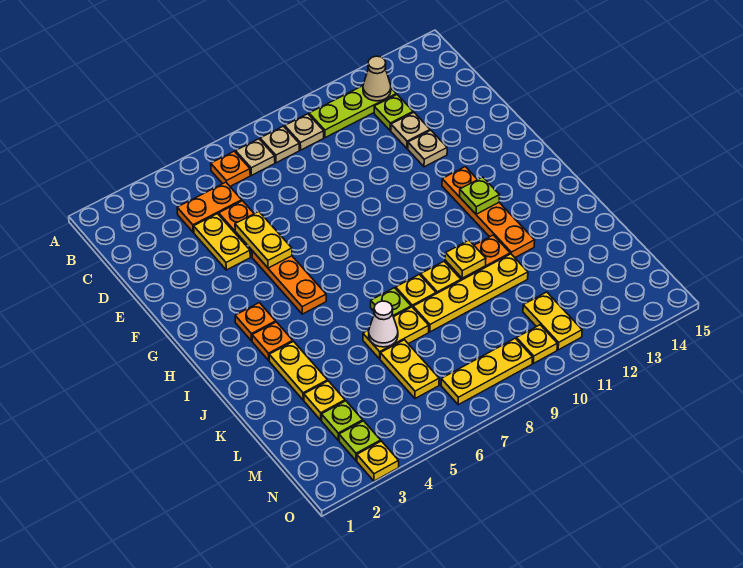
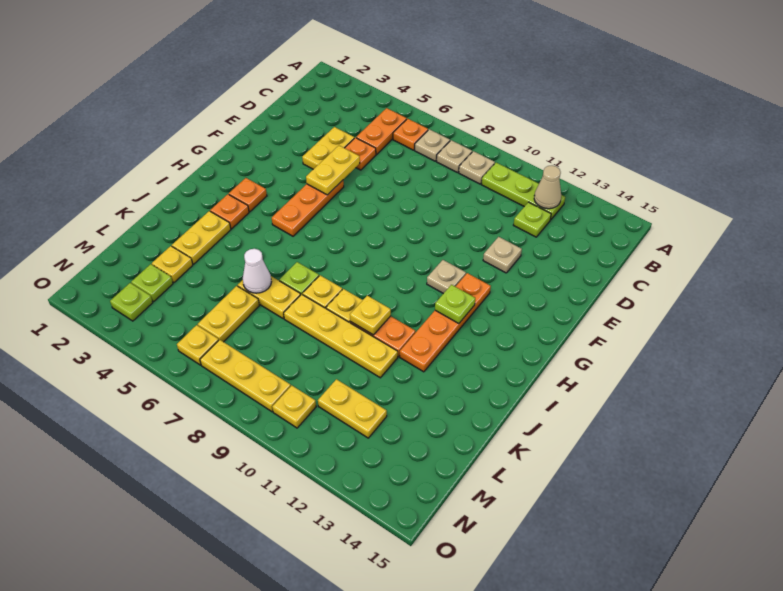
orange 1x2 plate [177,182,242,232] -> orange 1x2 plate turned to [356,108,407,154]
tan 1x1 plate [391,112,430,149] -> tan 1x1 plate moved to [427,260,466,294]
yellow 1x2 plate [523,292,582,350] -> yellow 1x2 plate turned to [318,379,387,438]
yellow 1x1 plate [357,441,399,481] -> yellow 1x1 plate moved to [177,325,219,365]

